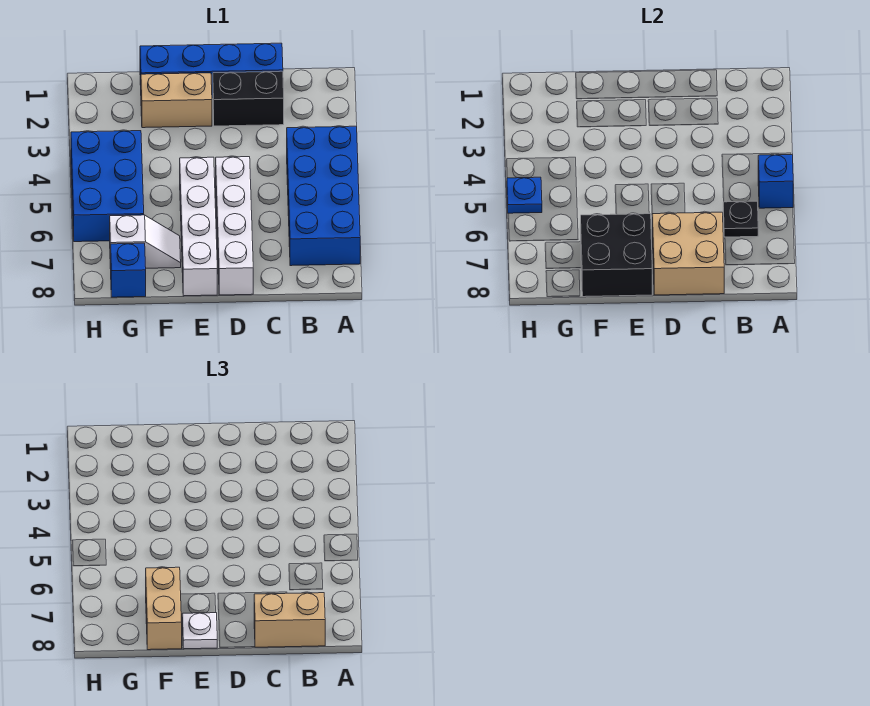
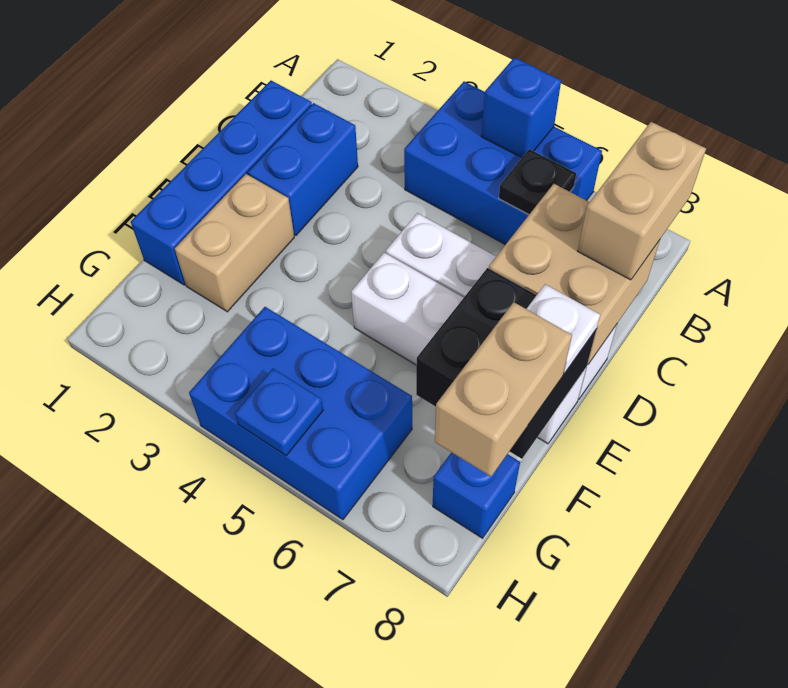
blue 2x4 brick [287,126,360,266] -> blue 2x3 brick [404,82,602,245]
black 1x2 brick [213,71,284,126] -> blue 1x2 brick [248,103,358,235]
white 1x2 slope [110,215,181,269] -> none
tan 1x2 brick [146,567,182,650] -> tan 1x2 brick turned to [435,302,572,477]

